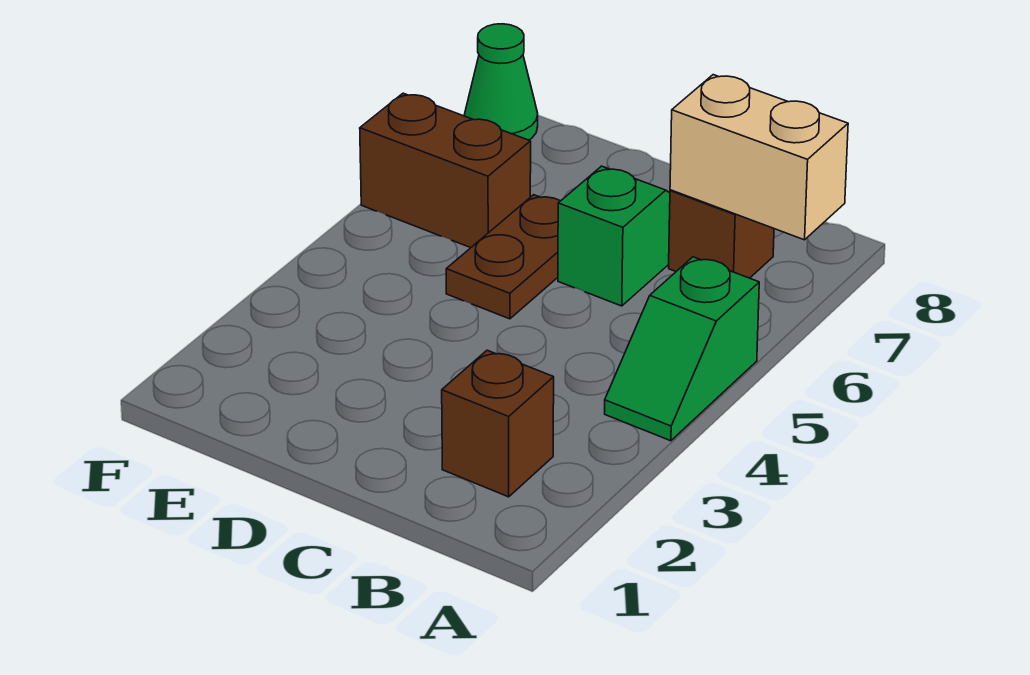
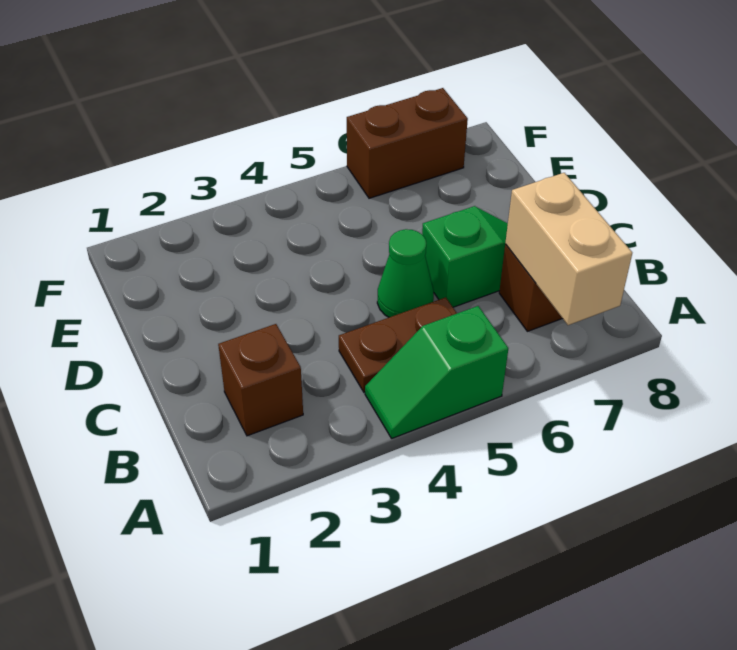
brown 1x2 plate [446,195,560,319] -> brown 1x2 plate moved to [339,297,457,392]
brown 1x2 brick [360,93,531,248] -> brown 1x2 brick turned to [347,88,468,198]
green 1x1 cone [464,24,538,140] -> green 1x1 cone moved to [377,229,434,317]

